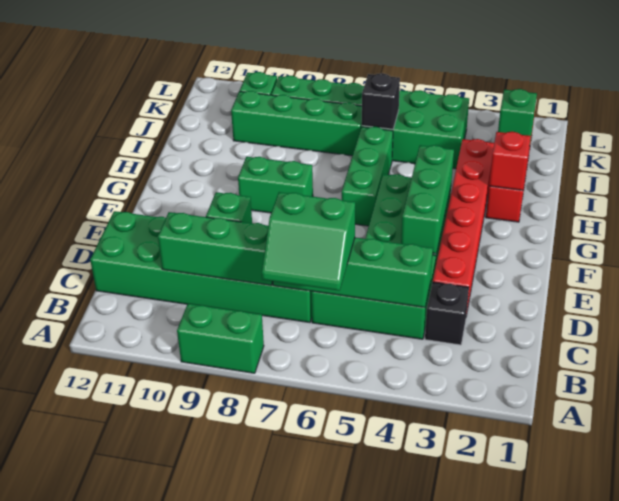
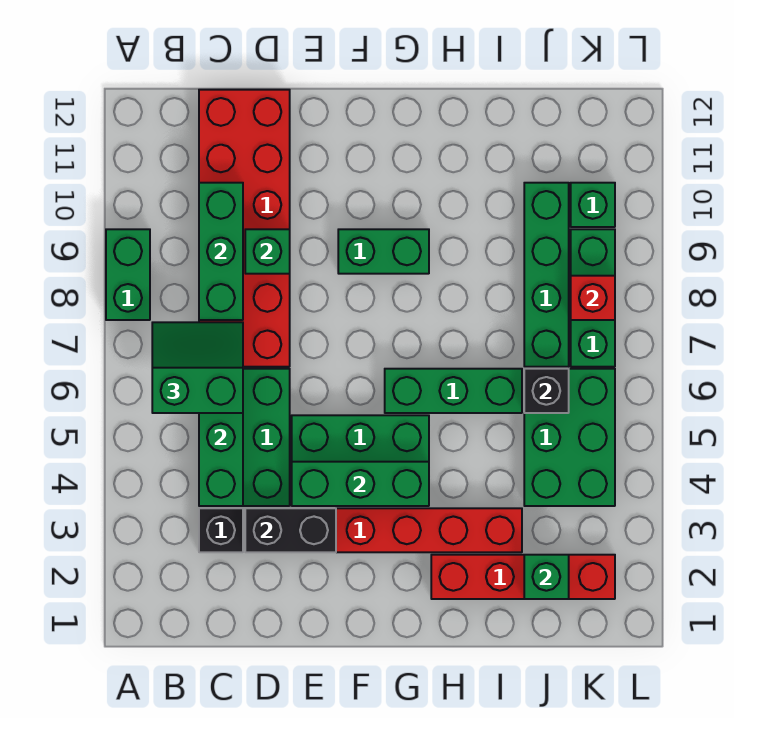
green 2x2 slope [262,192,355,291] -> green 2x2 slope turned to [152,322,243,413]
green 2x6 brick [90,211,312,323] -> red 2x6 brick [199,90,290,367]
none -> black 1x2 brick [245,508,336,552]
green 1x2 brick [238,157,313,213] -> green 1x2 brick turned to [338,229,429,274]
red 1x1 brick [489,132,531,190] -> red 1x1 brick moved to [571,276,615,320]

